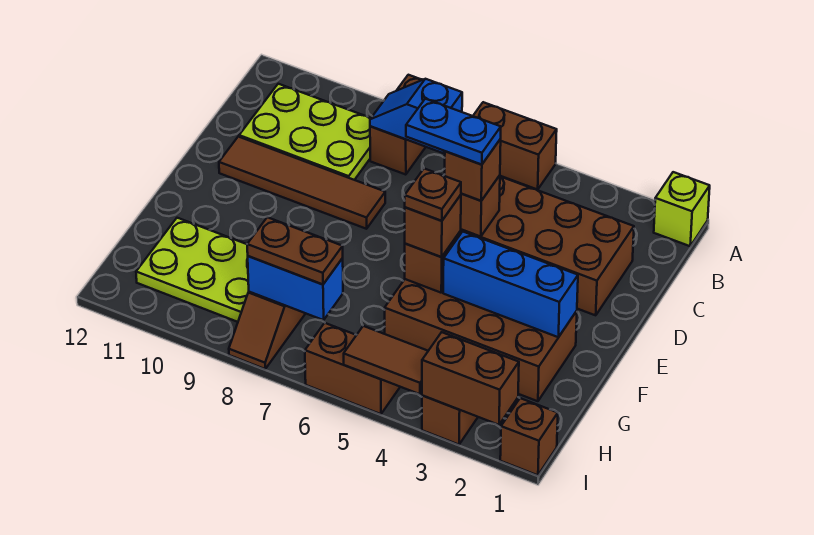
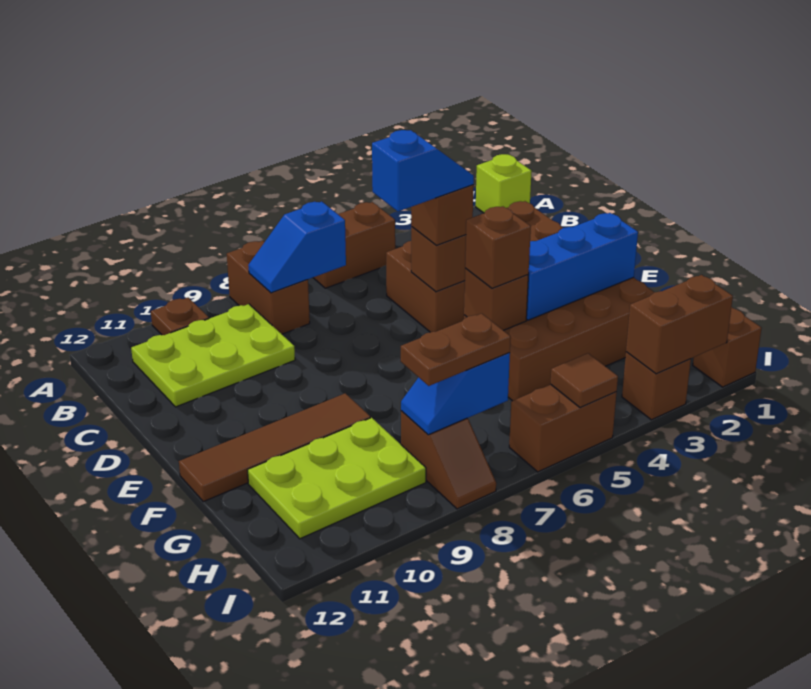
blue 1x2 plate [406,99,501,165] -> blue 1x2 slope [372,130,474,211]
brown 1x4 tile [219,137,385,229] -> brown 1x4 tile moved to [179,393,370,502]
brown 1x1 plate [405,169,461,221] -> brown 1x1 plate moved to [151,298,209,335]
blue 1x2 brick [248,256,343,320] -> blue 1x2 slope [401,353,510,435]
brown 1x2 tile [344,326,428,394] -> brown 1x1 tile [550,353,618,408]

